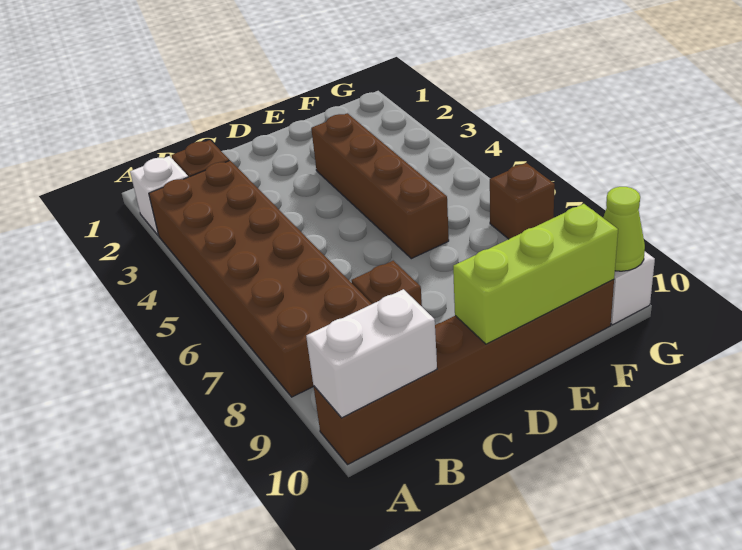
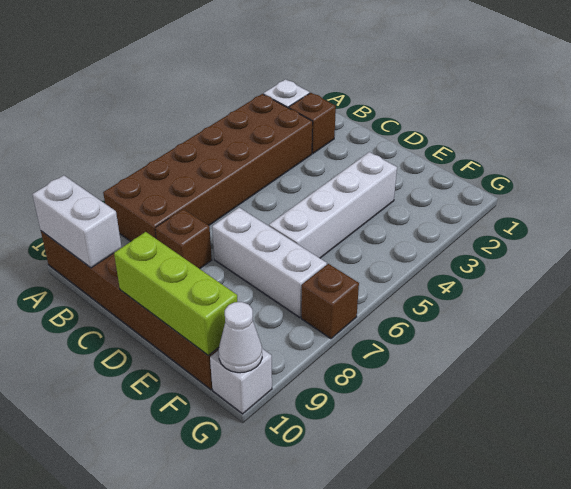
none -> white 1x3 brick [212,208,327,317]
brown 1x4 brick [311,113,449,259] -> white 1x4 brick [269,152,397,258]
lime 1x1 cone [603,187,645,271] -> white 1x1 cone [219,302,262,373]

